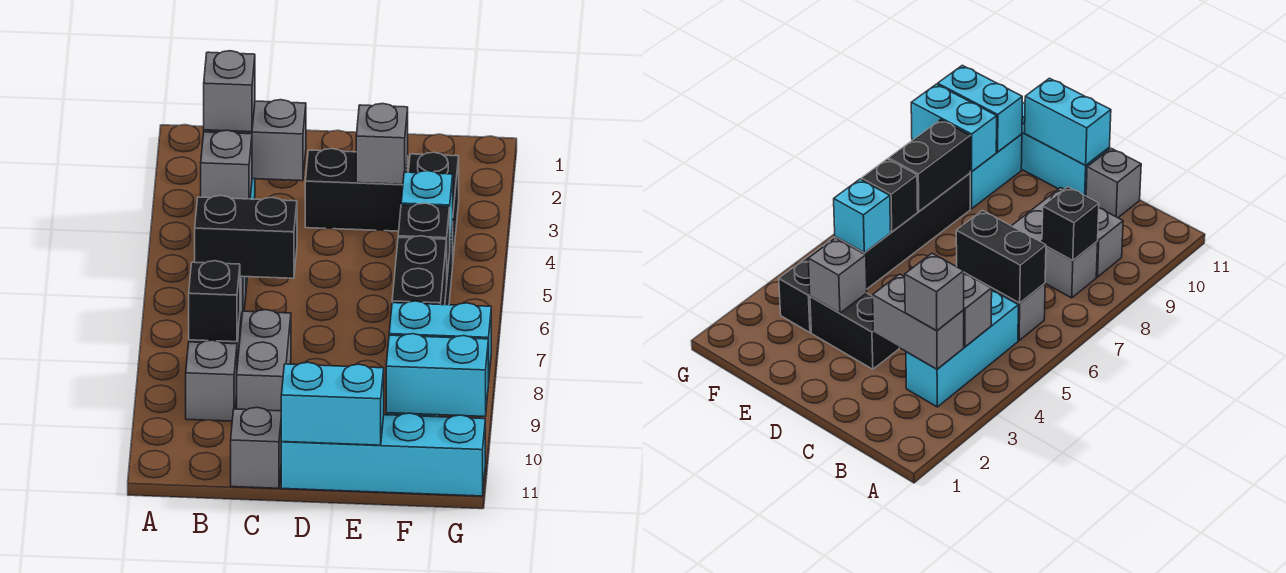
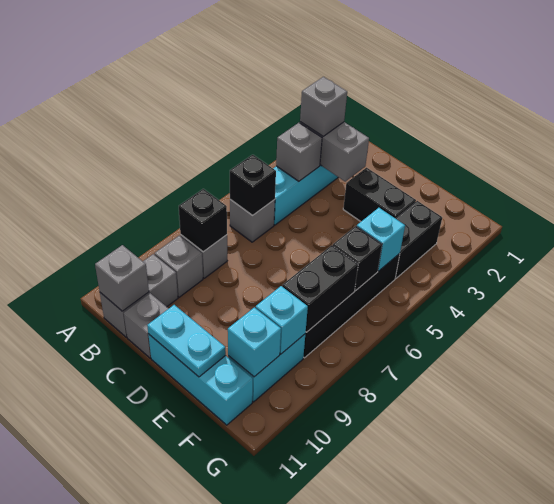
black 1x2 brick [195,196,297,278] -> black 1x1 brick [230,155,276,216]
grey 1x2 brick [237,310,291,411] -> grey 1x2 brick moved to [100,254,178,337]
cyan 1x4 brick [281,413,485,496] -> cyan 1x3 brick [148,334,253,425]
cyan 1x2 brick [281,362,384,445] -> cyan 1x2 plate [147,305,226,377]
grey 1x1 brick [356,104,408,184] -> grey 1x1 brick moved to [95,245,149,311]
cyan 1x2 brick [389,301,491,384] -> cyan 1x1 brick [256,286,308,354]
cyan 1x2 brick [386,334,488,417] -> cyan 1x1 brick [228,307,281,377]

